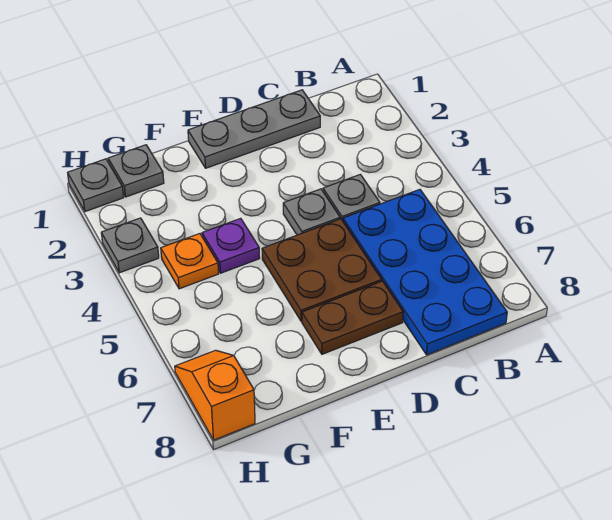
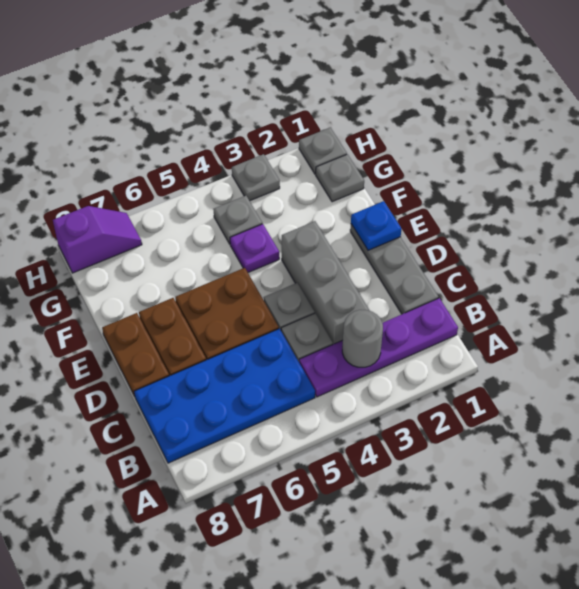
none -> purple 1x4 plate [299,298,458,397]
none -> grey 1x1 round brick [342,310,383,367]
none -> grey 1x3 brick [282,221,370,344]
none -> brown 1x2 plate [102,313,169,397]
none -> blue 1x1 plate [351,201,401,250]
orange 1x1 plate [161,234,219,289] -> grey 1x1 plate [213,196,262,244]
orange 1x2 slope [175,350,255,440] -> purple 1x2 slope [53,206,142,273]

